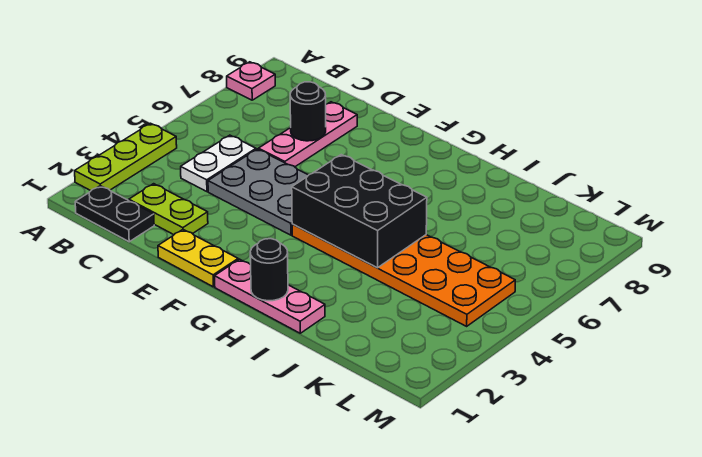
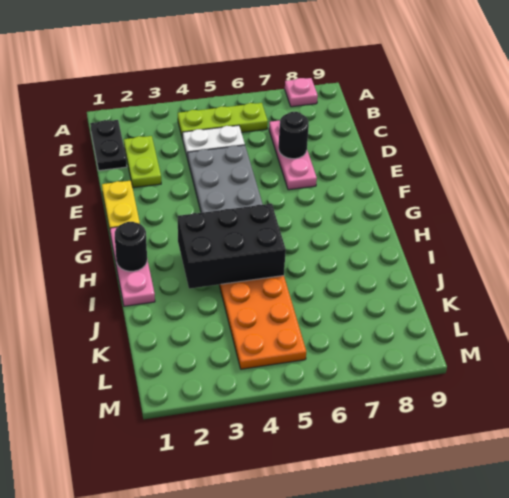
lime 1x3 plate [75,123,177,191] -> lime 1x3 plate moved to [178,103,268,139]
pink 1x3 plate [259,102,357,167] -> pink 1x3 plate turned to [269,120,317,190]
black 2x3 brick [292,155,427,268] -> black 2x3 brick turned to [178,204,286,289]

